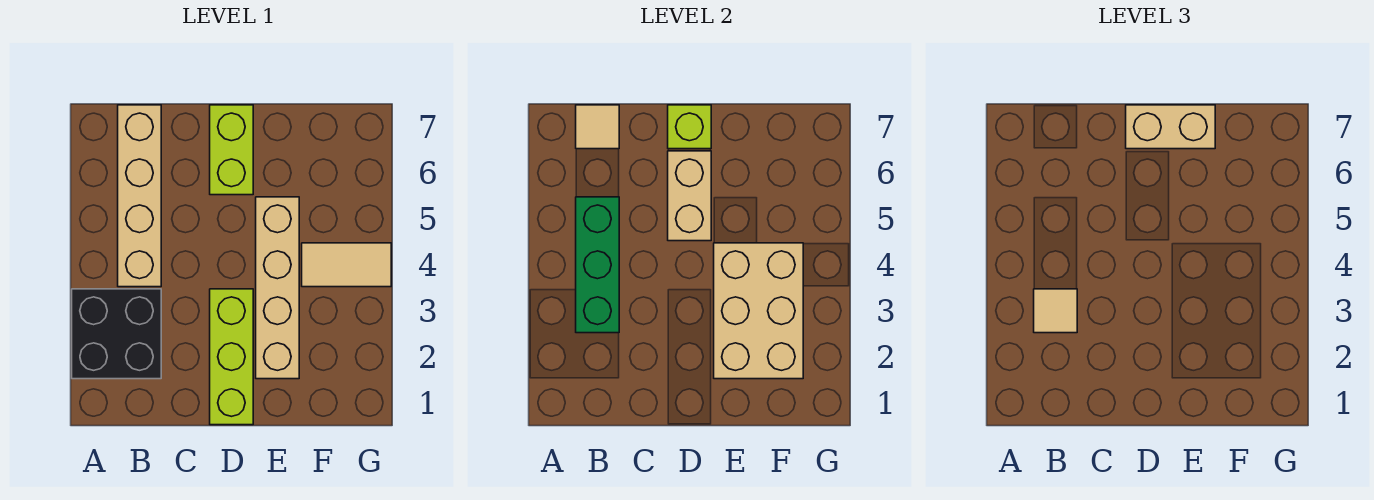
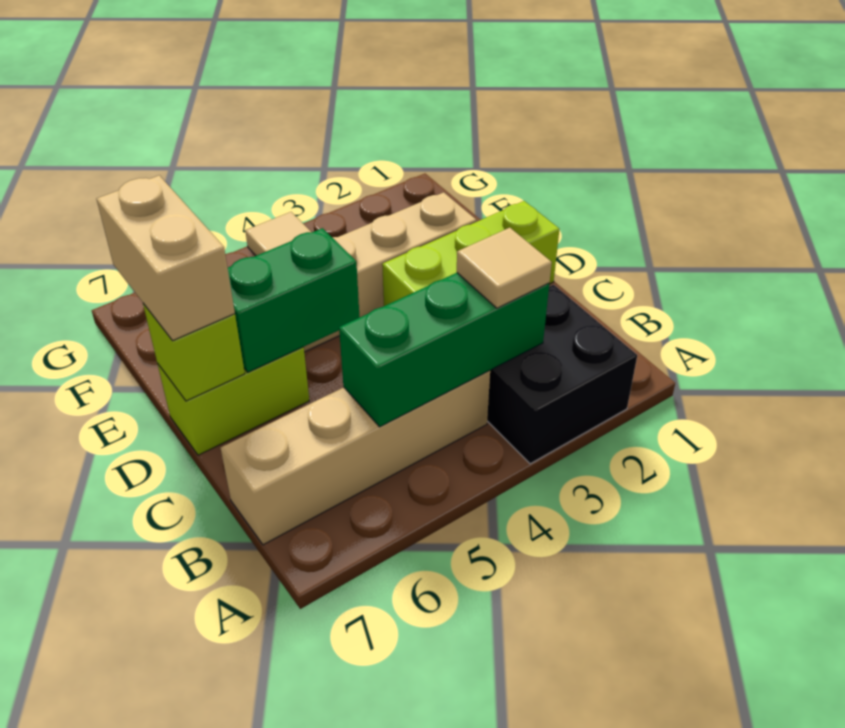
tan 1x1 tile [576,105,619,149] -> none
tan 1x2 brick [668,151,711,241] -> green 1x2 brick [228,228,360,372]
tan 2x3 brick [714,243,803,379] -> none

